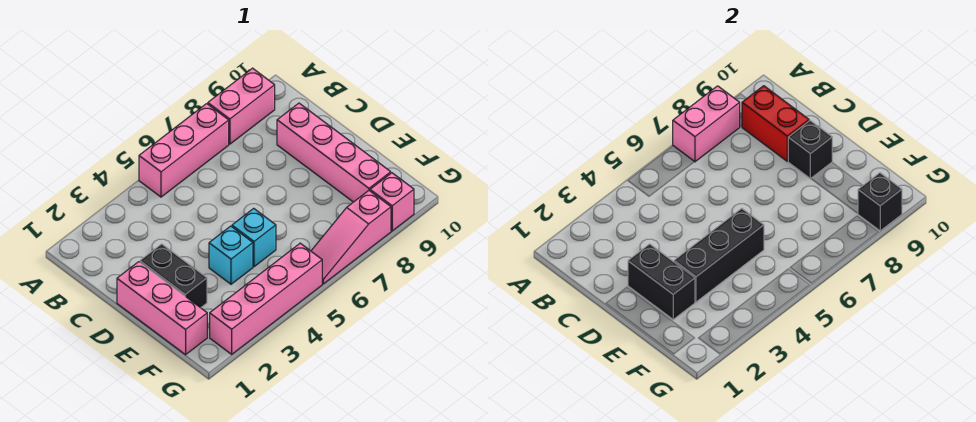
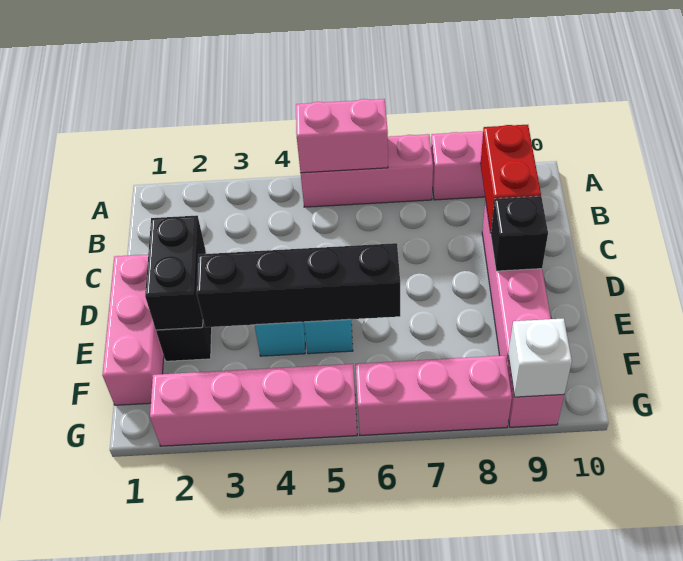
pink 1x2 brick [673,86,740,162] -> pink 1x2 brick moved to [296,99,388,173]
black 1x3 brick [674,208,764,302] -> black 1x4 brick [197,243,400,327]
pink 1x3 slope [311,191,391,284] -> pink 1x3 brick [356,355,512,435]
black 1x1 brick [858,173,902,231] -> white 1x1 brick [508,318,572,397]

